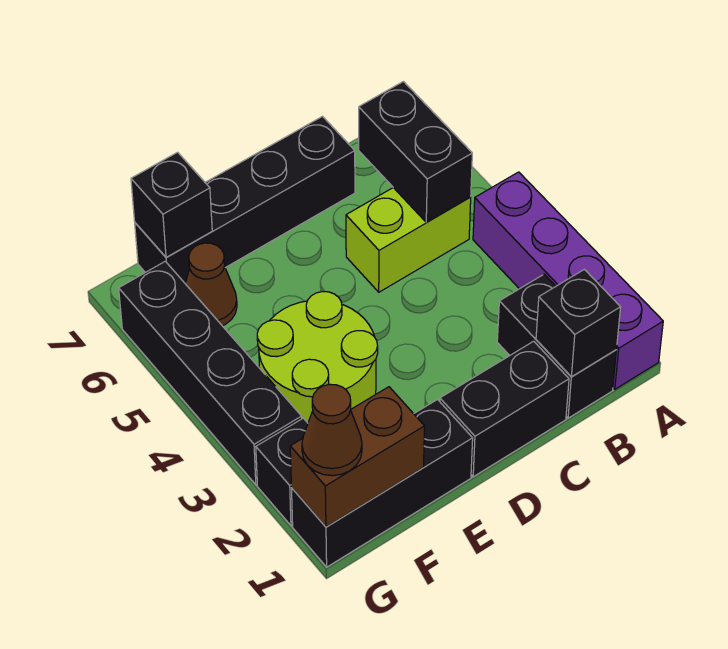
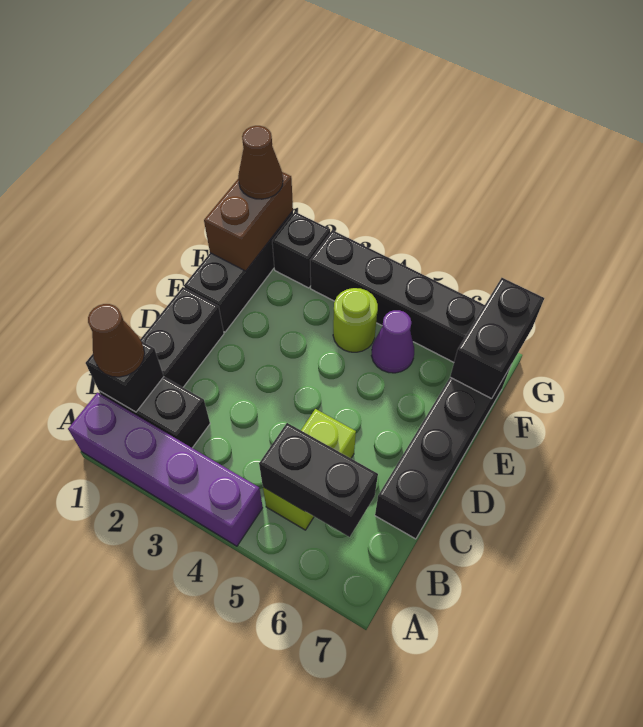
lime 2x2 round brick [257,292,378,423] -> lime 1x1 round brick [333,288,378,352]
none -> purple 1x1 cone [371,310,414,373]
brown 1x1 cone [185,243,237,326] -> brown 1x1 cone moved to [88,304,145,377]
black 1x1 brick [131,152,212,258] -> black 1x2 brick [450,278,544,399]

